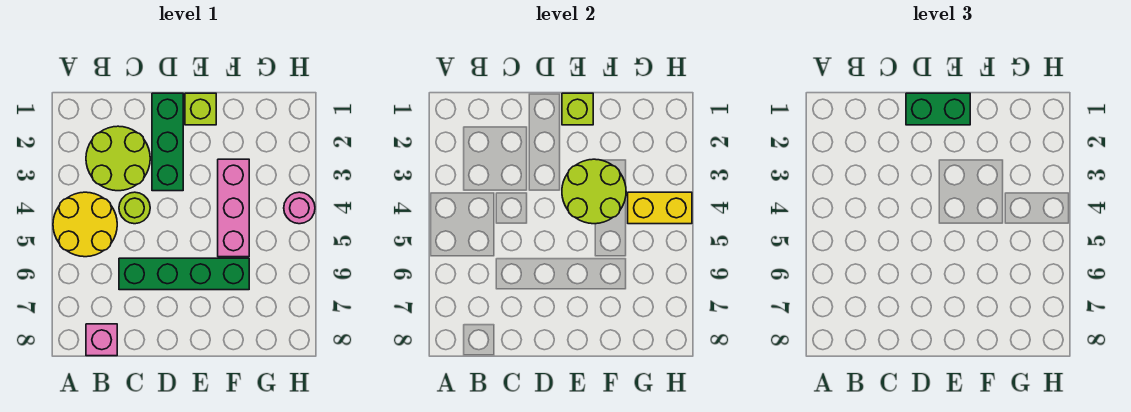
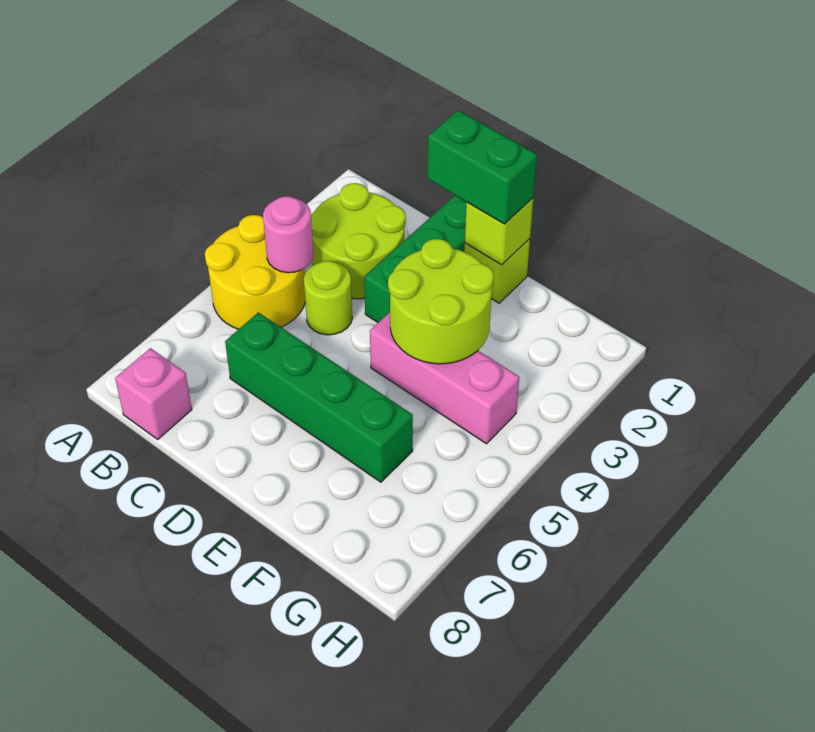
pink 1x3 brick [218,159,249,257] -> pink 1x3 brick turned to [370,312,519,444]
yellow 1x2 brick [628,192,692,224] -> none
pink 1x1 round brick [284,192,315,224] -> pink 1x1 round brick moved to [263,196,314,273]

